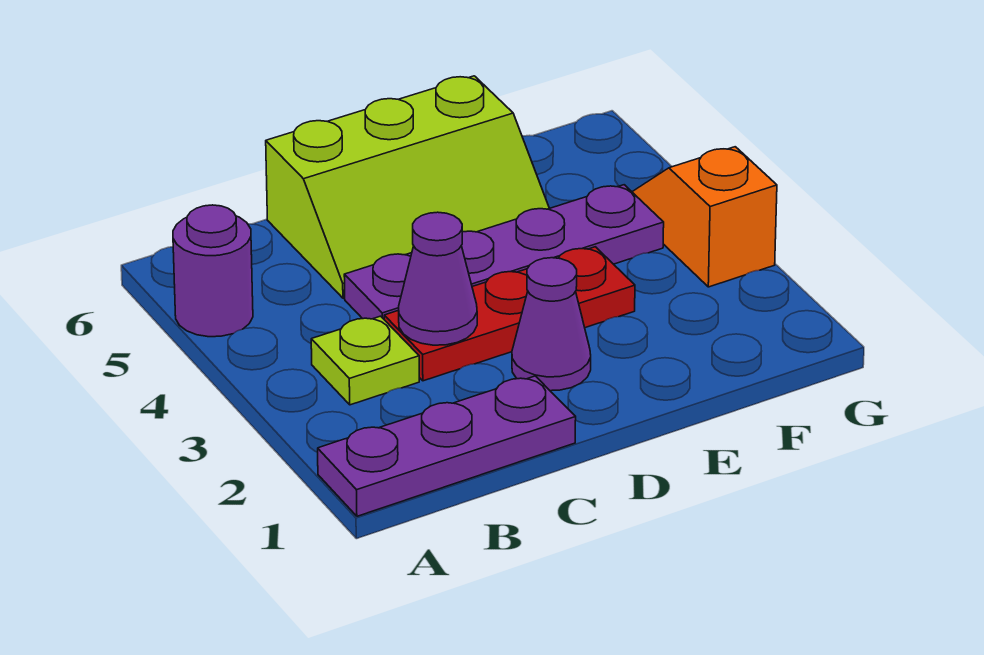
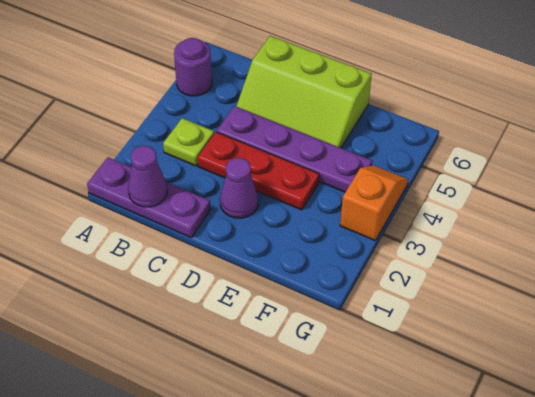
purple 1x1 cone [399,212,477,345] -> purple 1x1 cone moved to [128,146,167,207]

